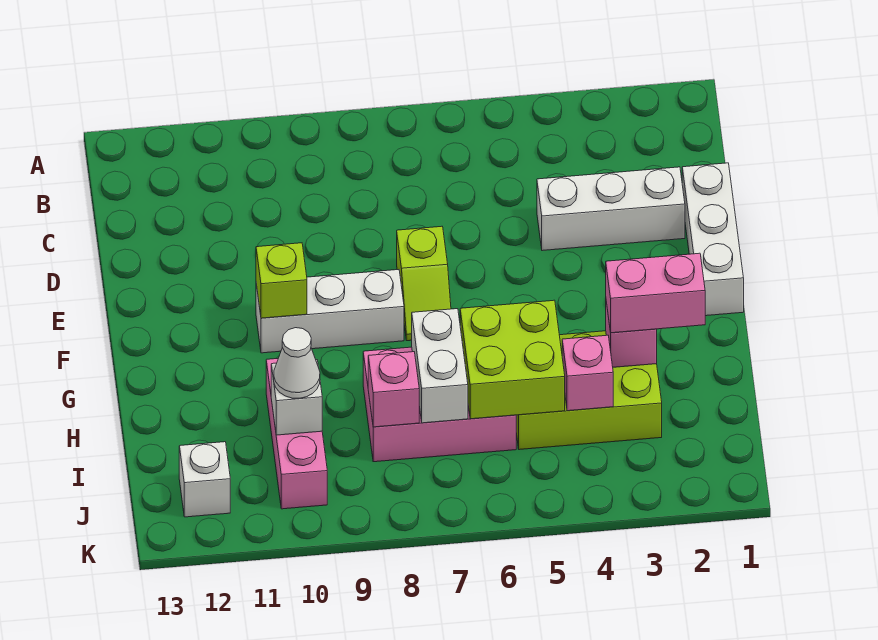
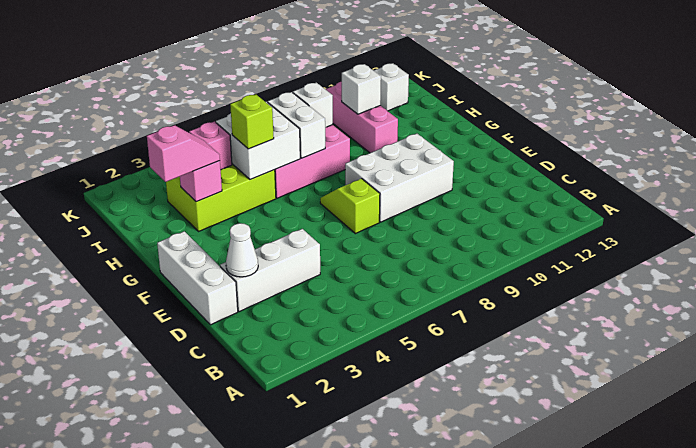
white 1x3 brick [256,270,404,353] -> white 2x3 brick [345,134,454,222]
lime 1x1 brick [256,243,307,318] -> lime 1x1 brick moved to [230,94,274,149]
pink 1x2 brick [606,253,705,333] -> pink 1x2 slope [147,125,220,182]
lime 2x2 brick [460,300,565,419] -> white 2x2 brick [216,102,300,180]
pink 1x1 brick [368,352,419,427] -> white 1x1 brick [293,83,333,127]
white 1x1 cone [274,328,320,398] -> white 1x1 cone moved to [226,223,258,277]

